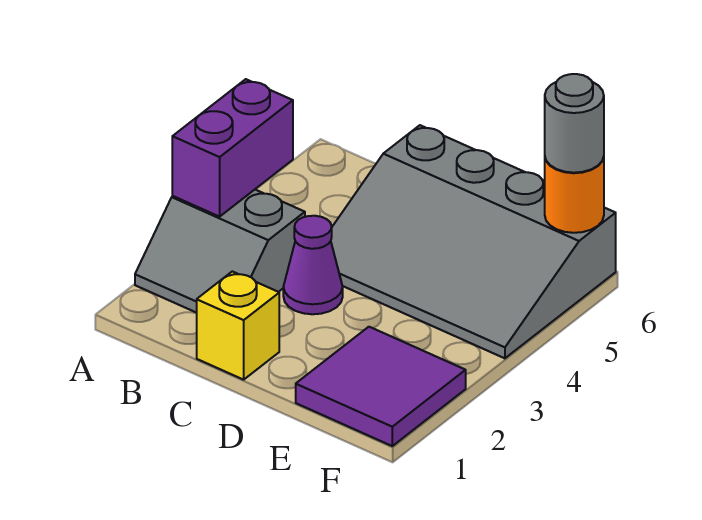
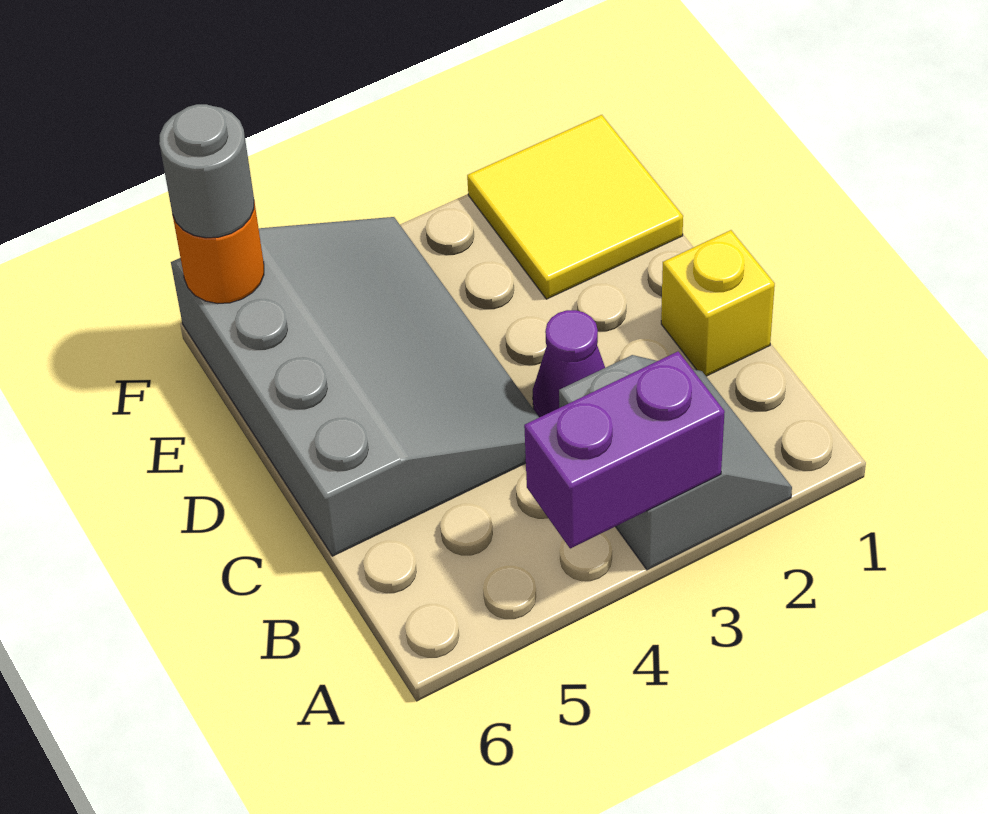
purple 2x2 tile [296,327,466,446] -> yellow 2x2 tile [467,115,683,299]

